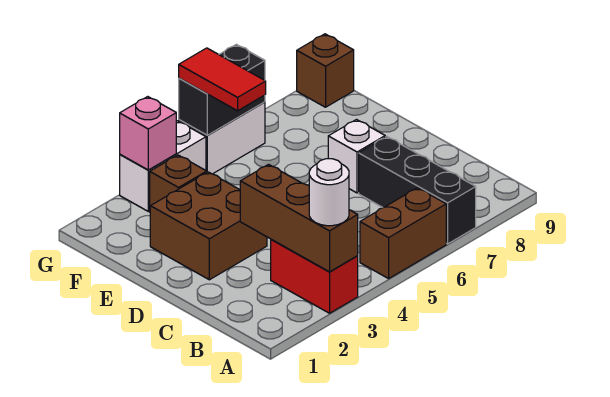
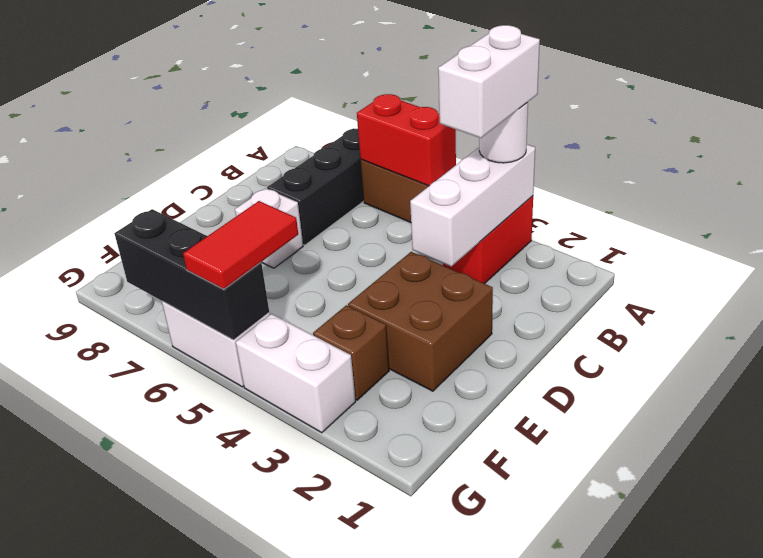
brown 1x3 brick [240,165,358,272] -> white 1x3 brick [410,144,535,266]
none -> white 1x2 brick [438,25,540,138]
none -> red 1x2 brick [357,94,456,186]
pink 1x1 brick [120,97,176,170] -> none
black 1x2 brick [179,44,265,135] -> black 1x3 brick [114,209,269,340]
brown 1x1 brick [297,34,354,107] -> none

